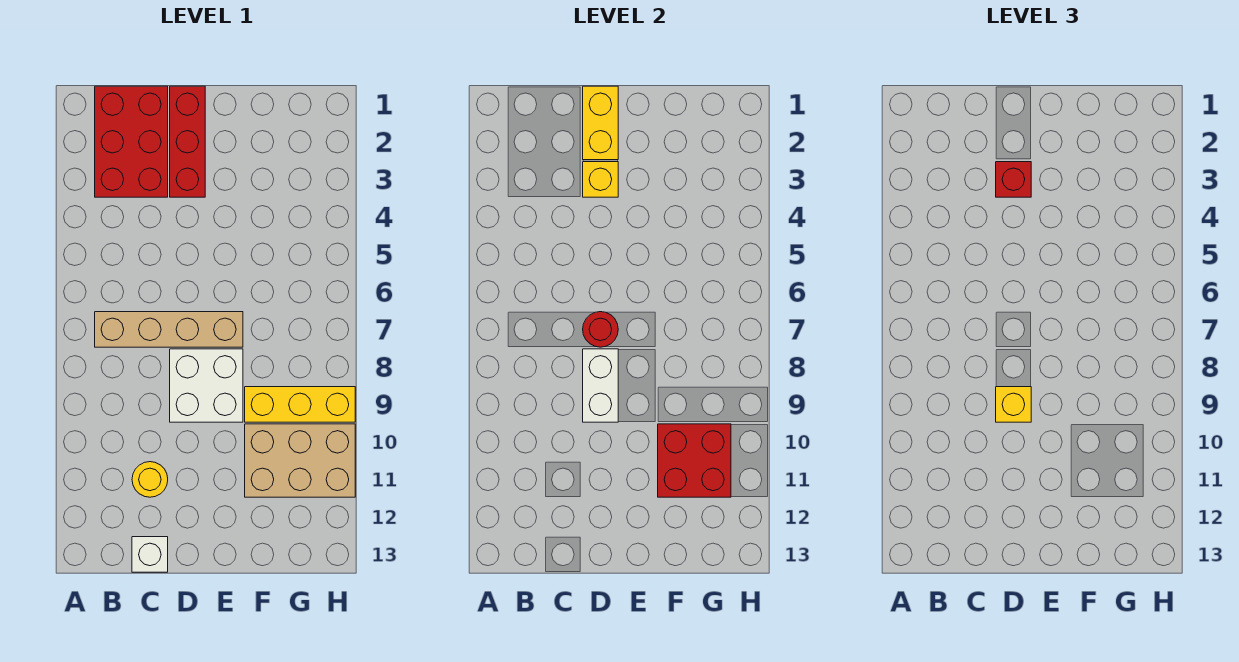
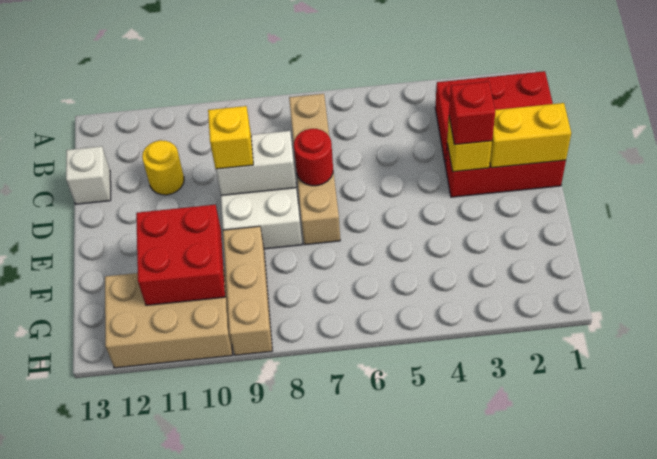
yellow 1x3 brick [245,387,355,422] -> tan 1x3 brick [223,226,272,355]
tan 2x3 brick [245,424,355,497] -> tan 2x3 brick turned to [105,266,232,368]

